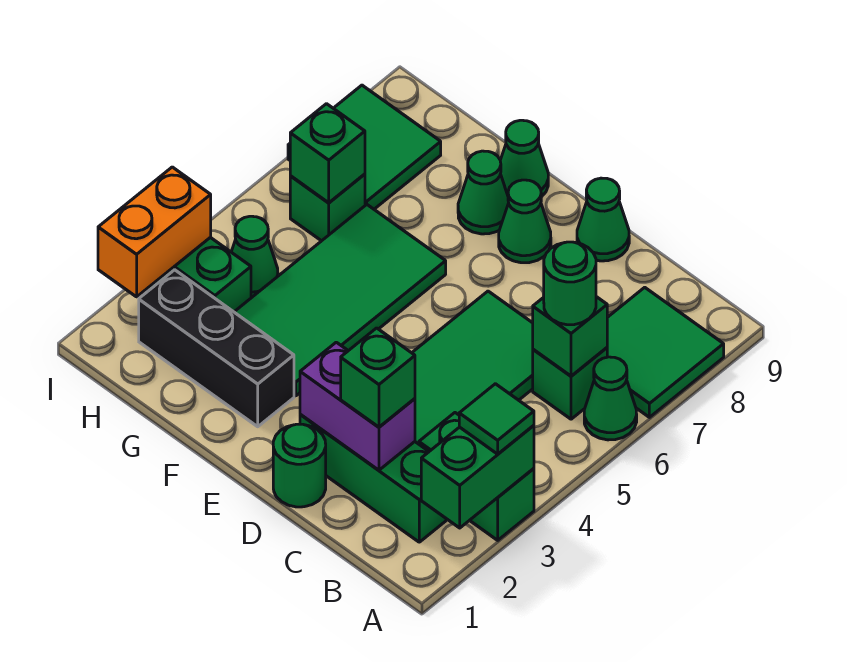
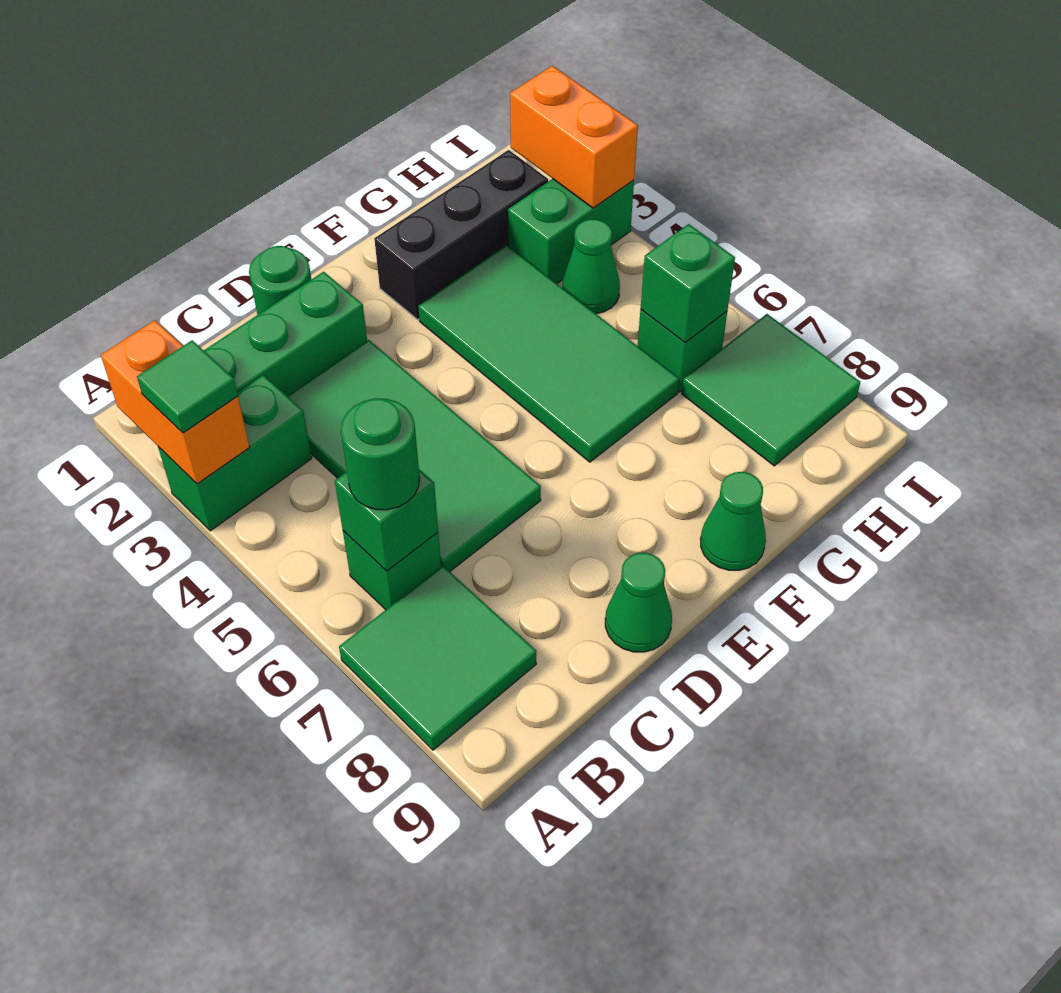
green 1x2 brick [421,426,534,528] -> orange 1x2 brick [101,320,250,484]
green 1x1 cone [584,357,637,440] -> none
purple 1x2 brick [300,342,415,470] -> none
green 1x1 brick [341,328,415,427] -> none
green 1x1 cone [499,180,551,263] -> none
green 1x1 cone [458,151,509,234] -> none

